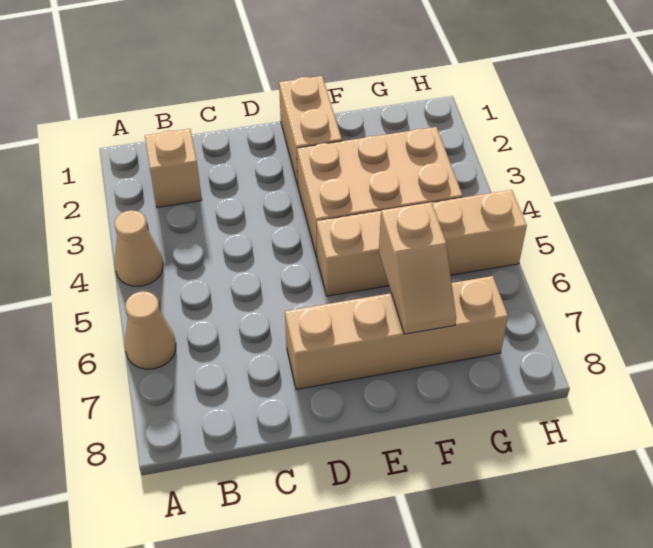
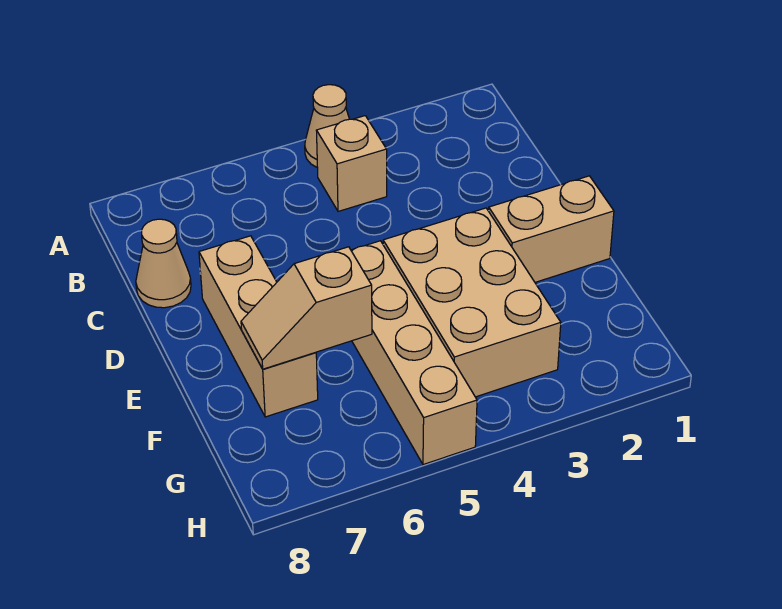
tan 1x1 cone [125,291,176,369] -> tan 1x1 cone moved to [136,219,191,308]
tan 1x1 brick [145,129,202,207] -> tan 1x1 brick moved to [316,116,387,211]
tan 1x4 brick [285,276,508,390] -> tan 1x3 brick [199,236,318,417]

